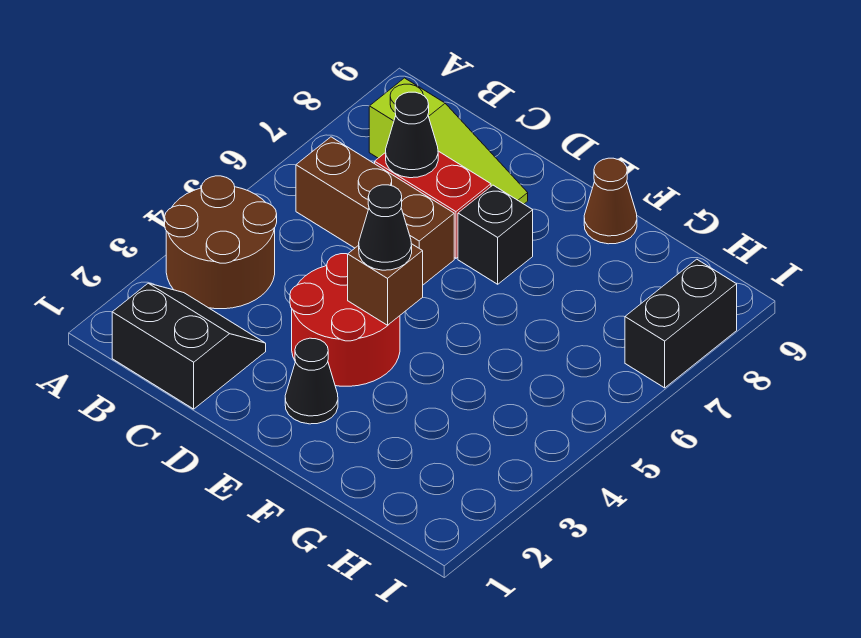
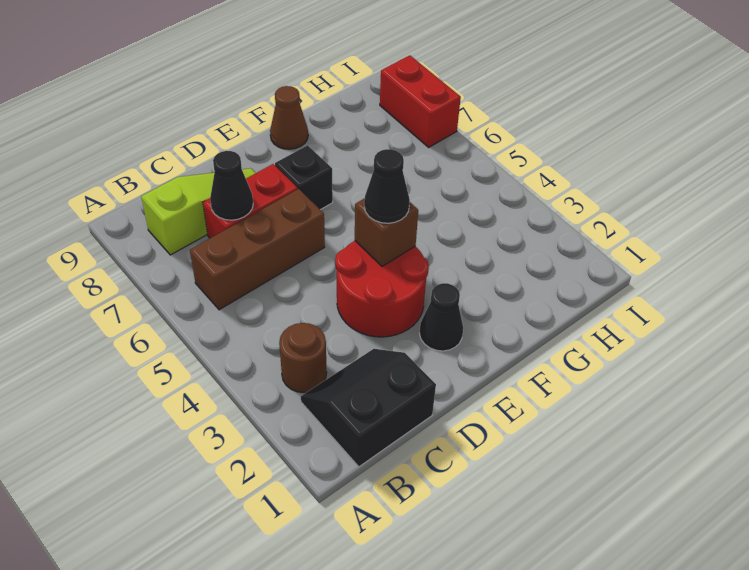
brown 2x2 round brick [165,176,277,309] -> brown 1x1 round brick [279,323,327,393]
black 1x2 brick [625,259,737,388] -> red 1x2 brick [380,55,461,147]

